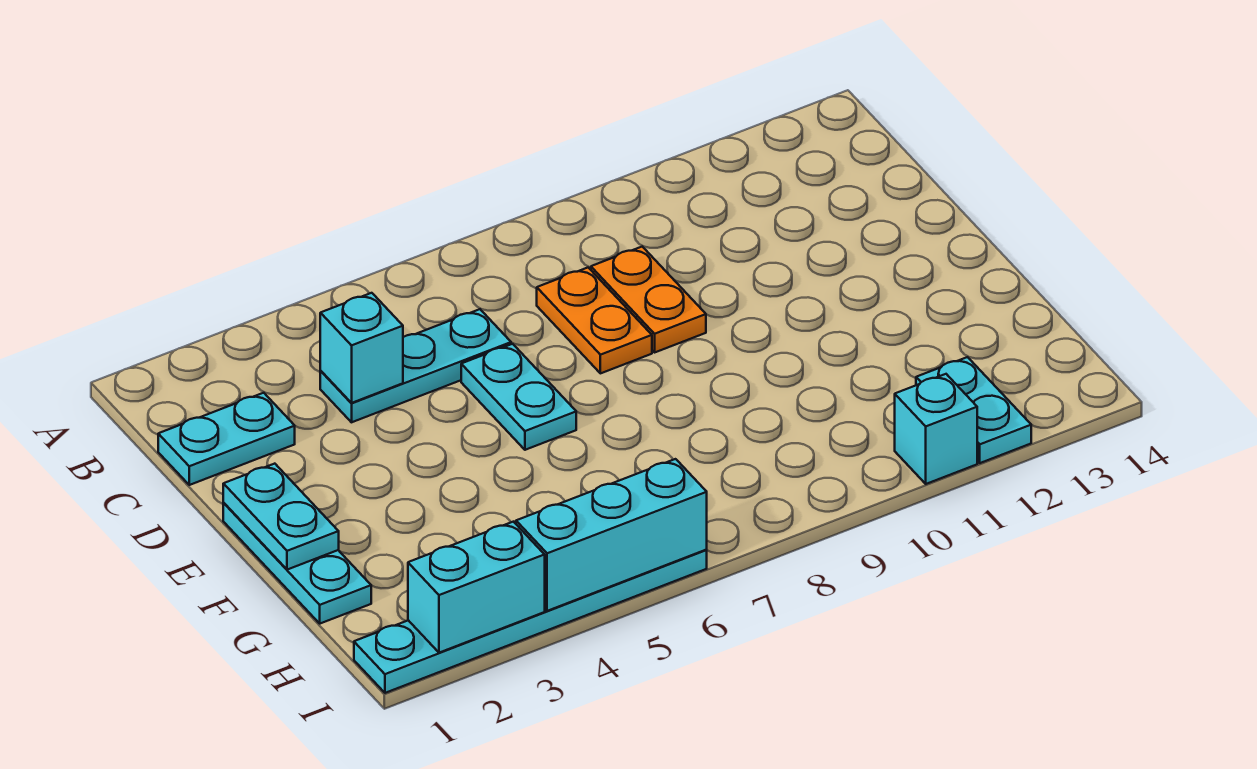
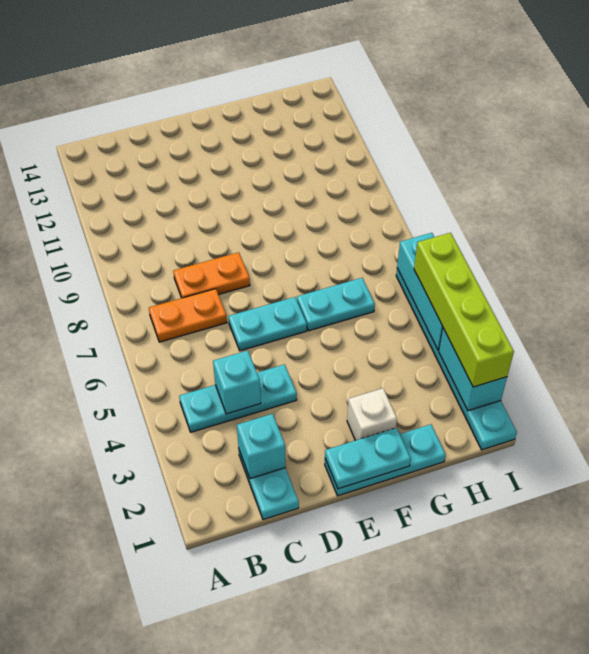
cyan 1x3 plate [320,309,511,422] -> cyan 1x3 plate turned to [179,364,297,432]
orange 1x2 plate [591,247,706,352] -> orange 1x2 plate moved to [149,289,227,342]
none -> white 1x1 brick [347,388,397,441]
cyan 1x2 plate [916,357,1031,463] -> cyan 1x2 plate moved to [297,278,375,331]
none -> lime 1x4 brick [414,233,514,387]
cyan 1x1 brick [895,374,977,484] -> cyan 1x1 brick moved to [237,414,286,479]

